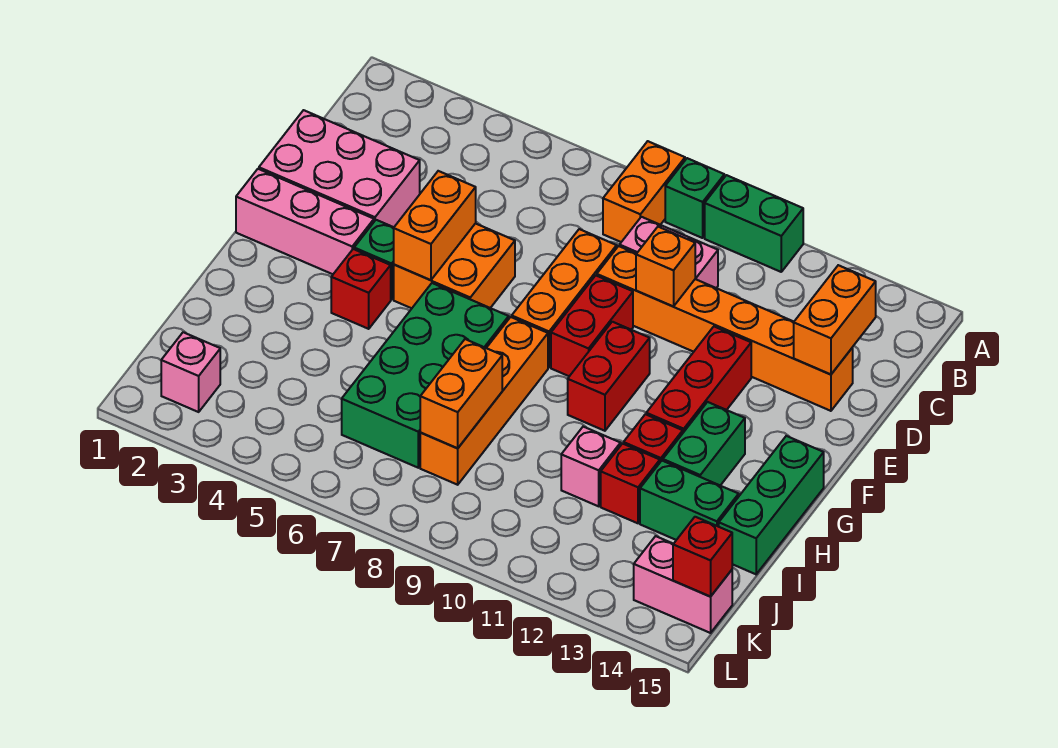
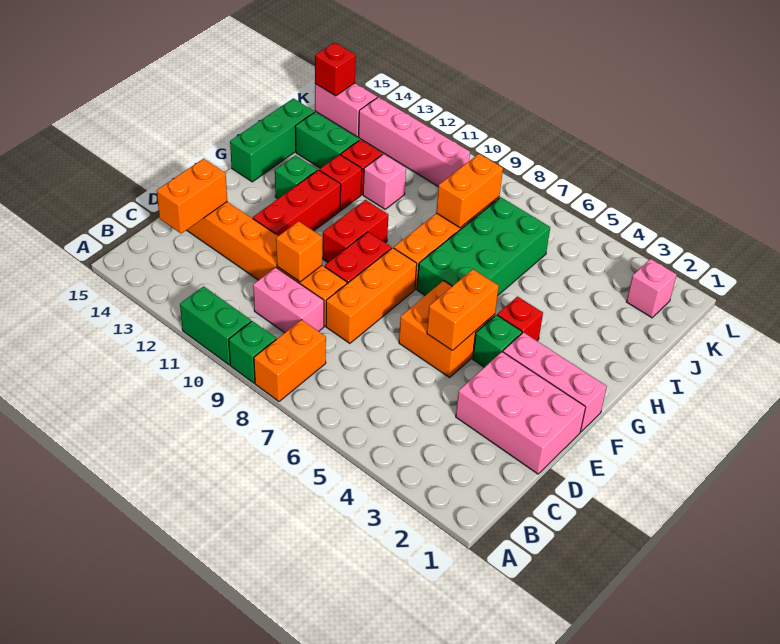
green 1x2 brick [663,402,745,485] -> green 1x1 brick [275,155,317,199]
none -> pink 1x4 brick [359,97,470,186]

